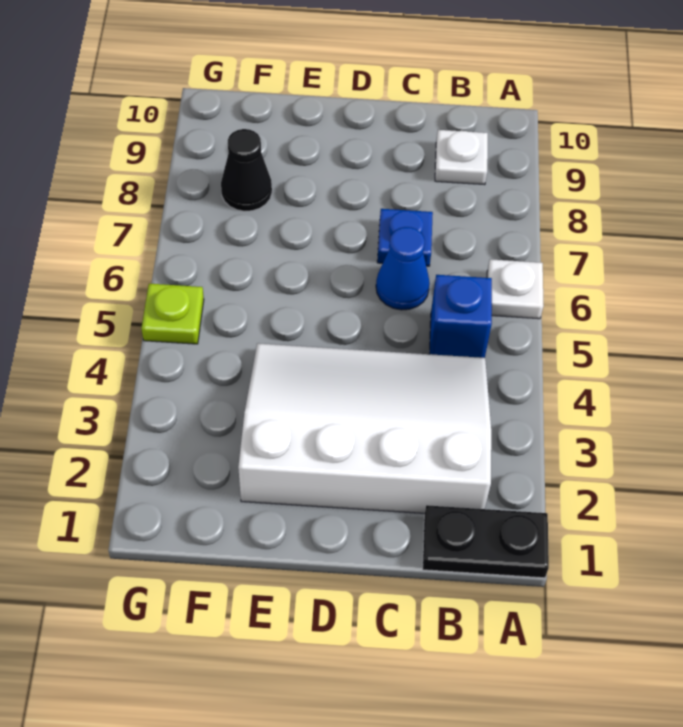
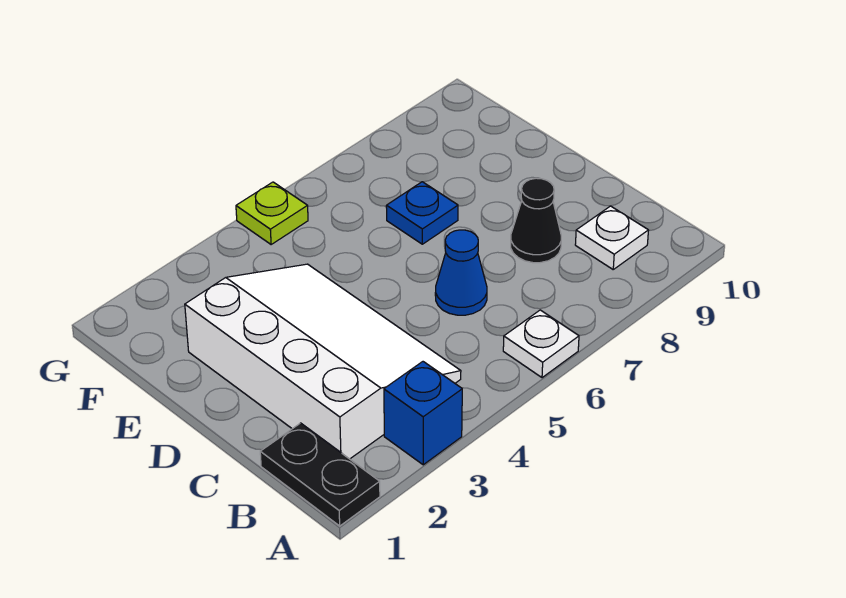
blue 1x1 brick [429,275,492,358] -> blue 1x1 brick moved to [384,362,462,465]
blue 1x1 plate [377,209,433,266] -> blue 1x1 plate moved to [386,182,458,244]
black 1x1 cone [221,129,272,211] -> black 1x1 cone moved to [511,178,561,263]

